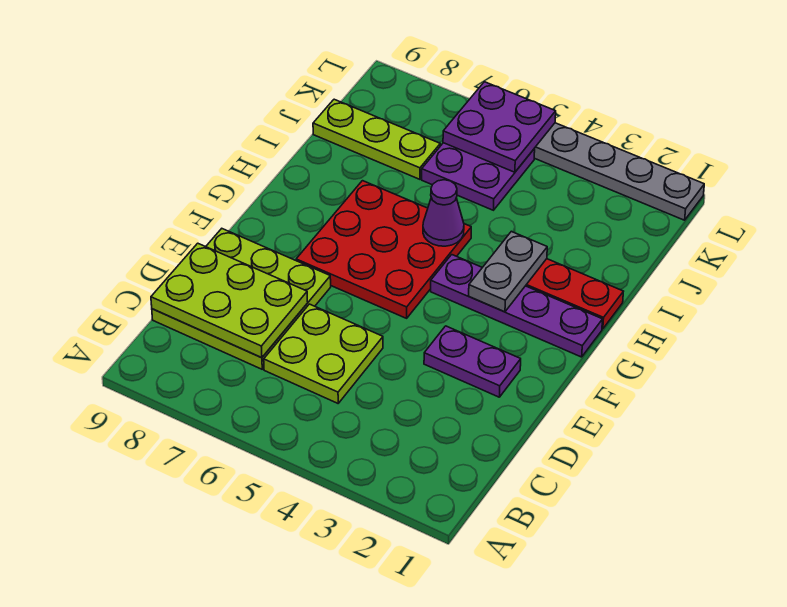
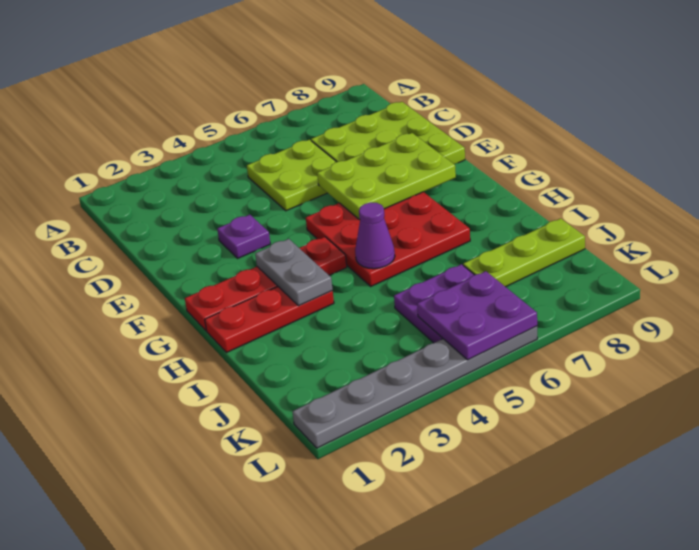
lime 2x3 plate [151,243,308,358] -> lime 2x3 plate moved to [317,133,456,220]
purple 1x2 plate [424,326,521,397] -> purple 1x1 plate [217,214,270,258]
purple 1x4 plate [431,255,603,357] -> red 1x4 plate [185,237,347,331]

